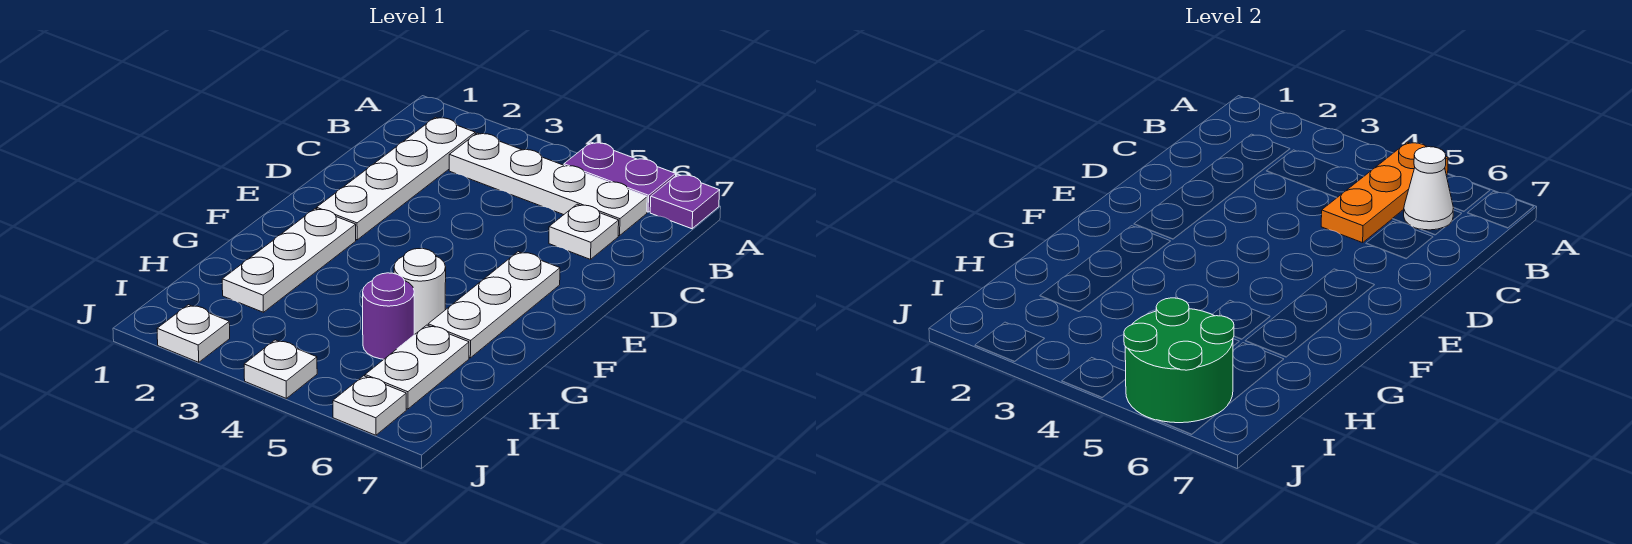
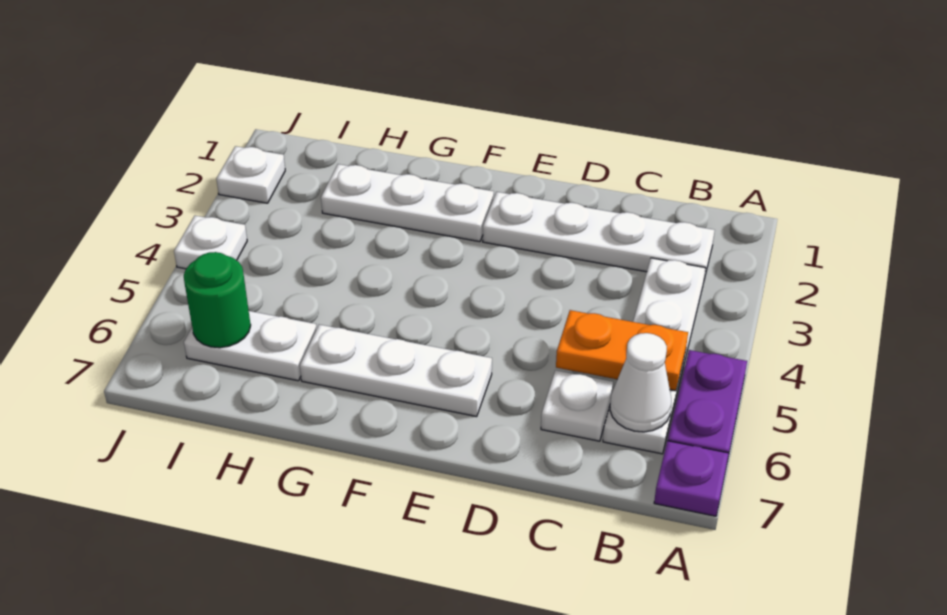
orange 1x3 plate [1321,142,1448,243] -> orange 1x2 plate [556,310,688,391]
white 1x1 round brick [394,249,446,334] -> none
purple 1x1 round brick [363,273,414,359] -> none
green 2x2 round brick [1124,298,1234,423] -> green 1x1 round brick [184,252,251,348]
white 1x1 plate [333,376,406,435] -> none

